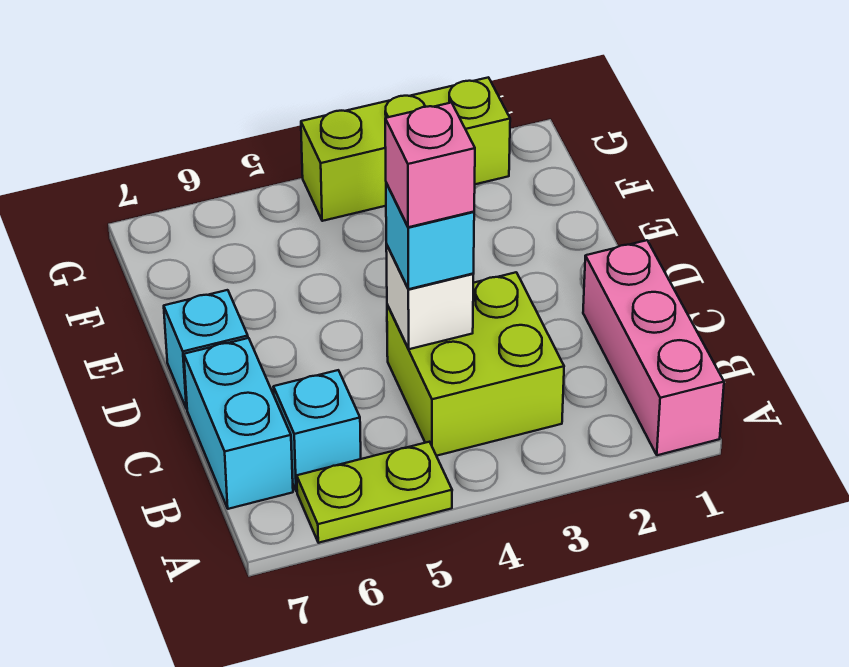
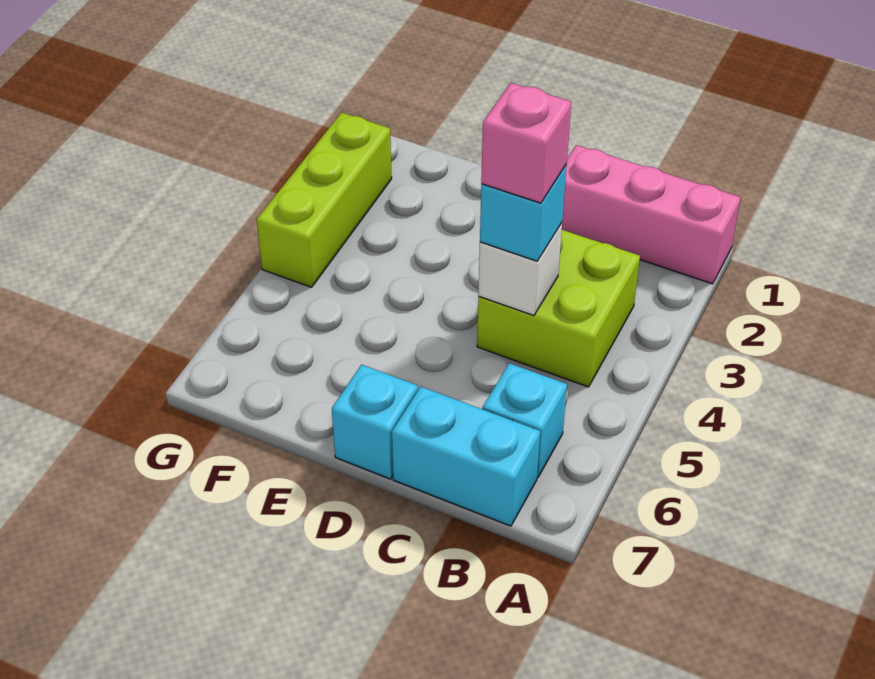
lime 1x2 plate [297,442,452,543] -> none

